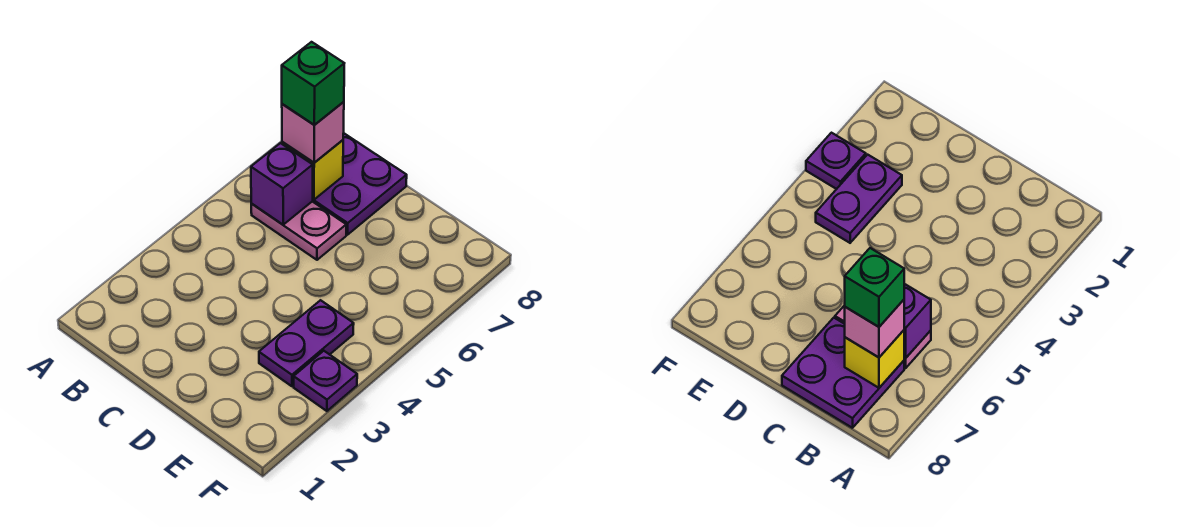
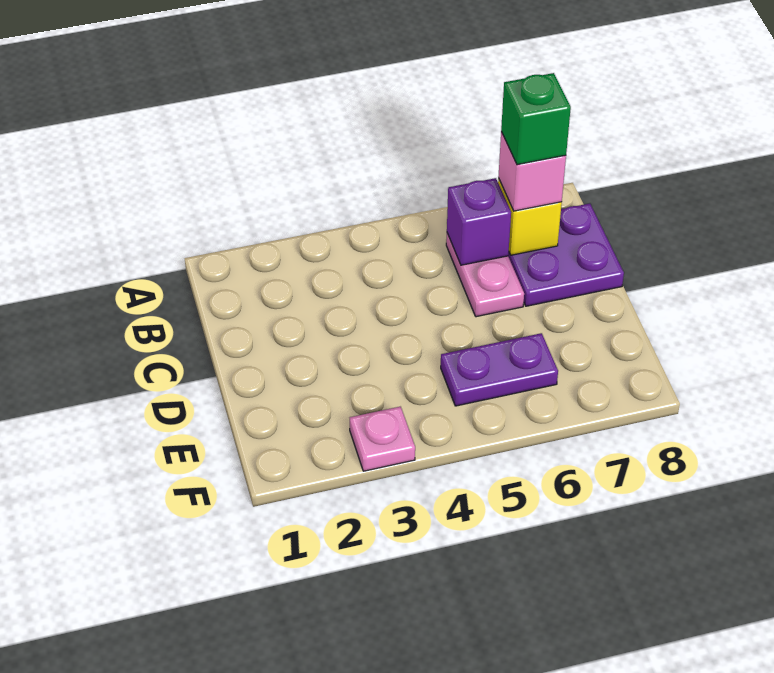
purple 1x2 plate [259,300,354,386] -> purple 1x2 plate moved to [441,333,558,406]
purple 1x1 plate [294,351,357,411] -> pink 1x1 plate [350,407,415,471]

